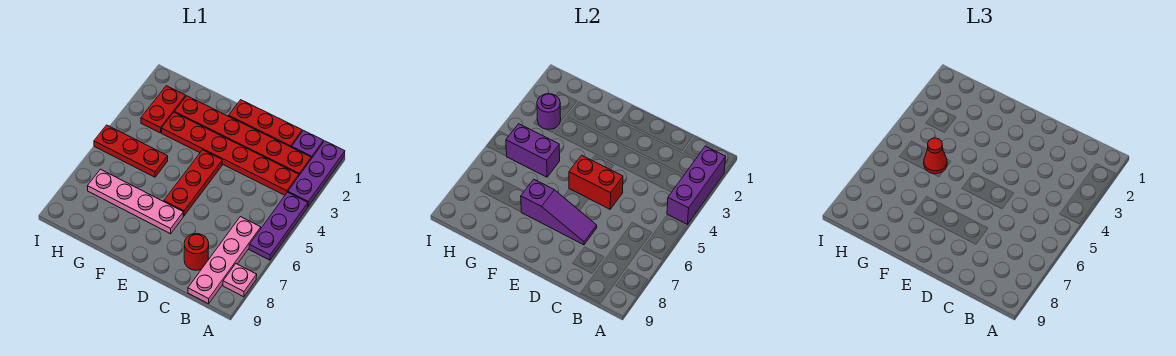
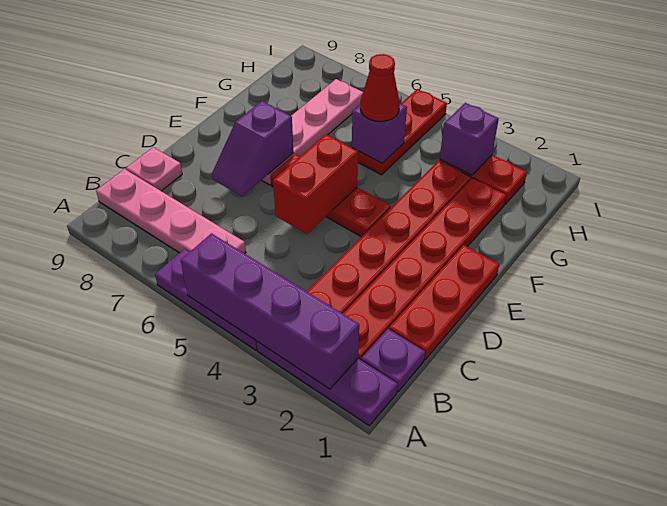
purple 1x3 brick [667,146,726,224] -> purple 1x4 brick [181,234,359,389]
pink 1x1 plate [223,264,257,297] -> pink 1x1 plate moved to [126,147,182,191]
red 1x1 round brick [184,234,209,270] -> none
purple 1x3 slope [521,179,597,245] -> purple 1x2 slope [212,101,293,196]
purple 1x2 brick [506,124,560,177] -> purple 1x1 brick [352,104,407,163]
purple 1x1 round brick [537,94,561,130] -> purple 1x1 brick [440,103,499,175]

